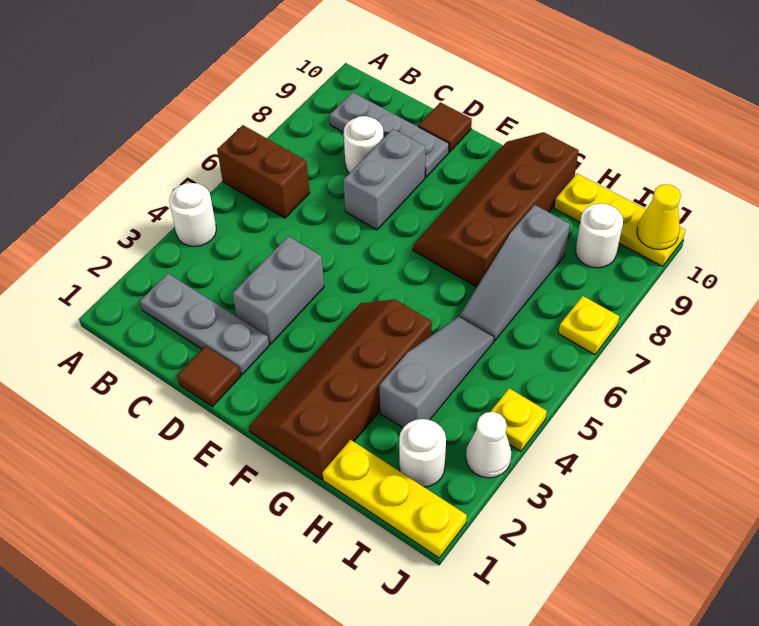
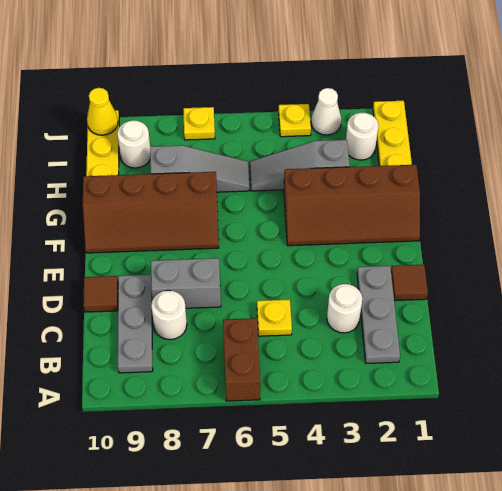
white 1x1 round brick [169,183,216,247] -> white 1x1 round brick moved to [327,284,362,333]
none -> yellow 1x1 plate [257,299,292,336]
grey 1x2 brick [233,236,324,344] -> none

